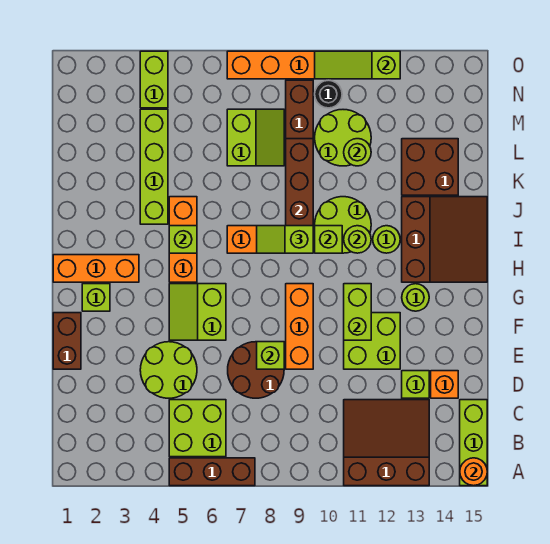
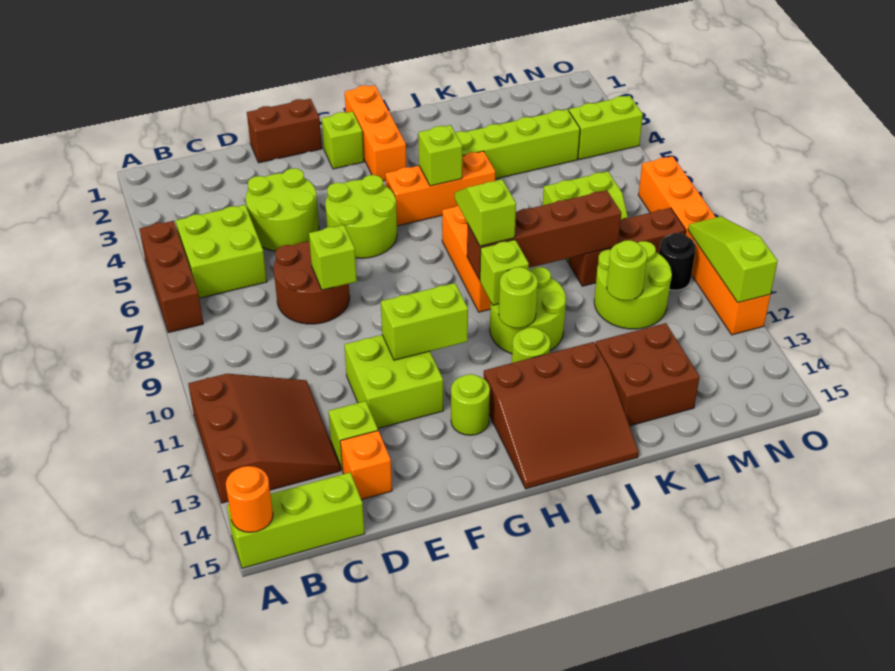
orange 1x3 brick [286,284,313,369] -> none
lime 2x2 slope [169,284,226,340] -> lime 2x2 round brick [325,175,397,258]

